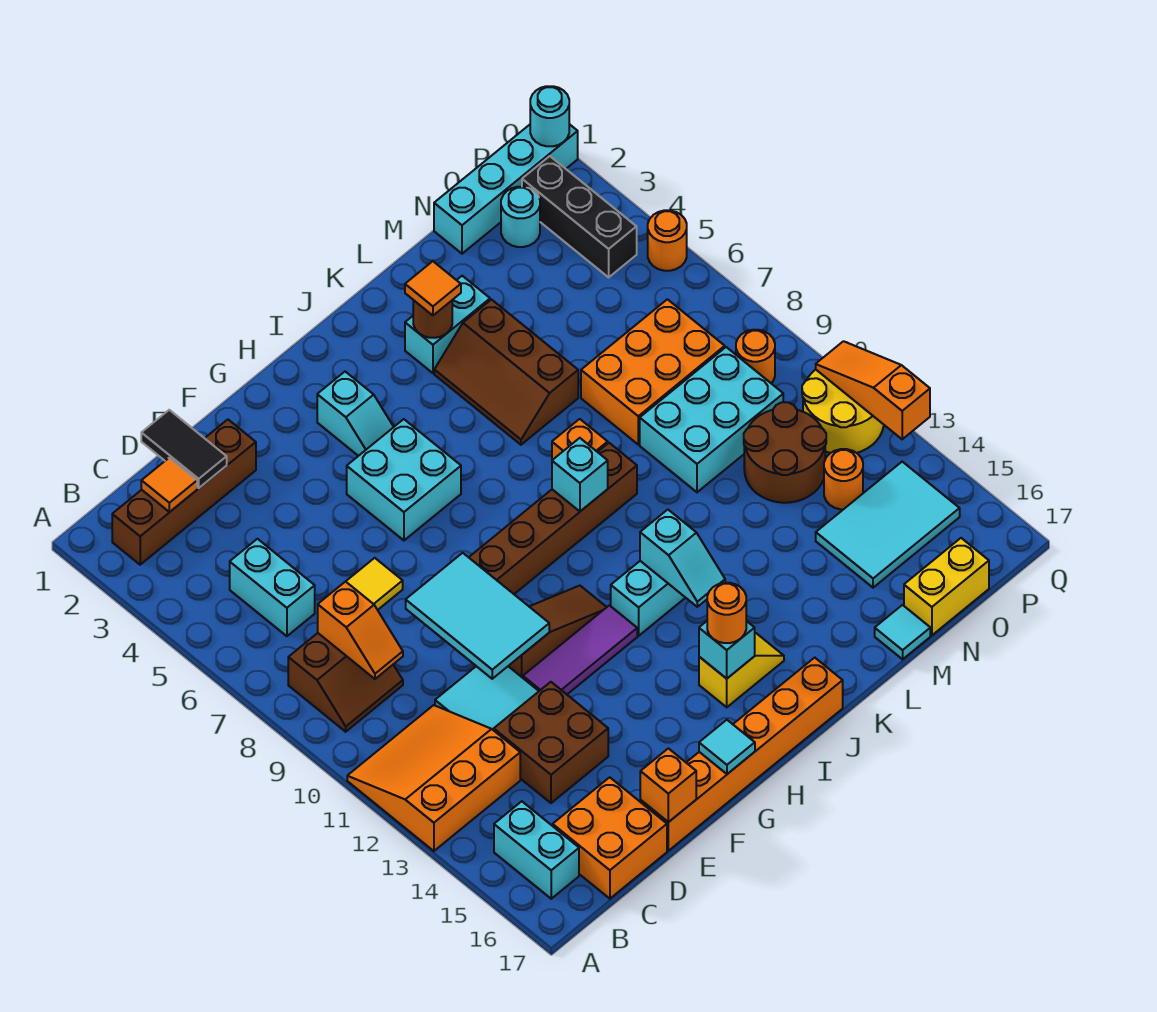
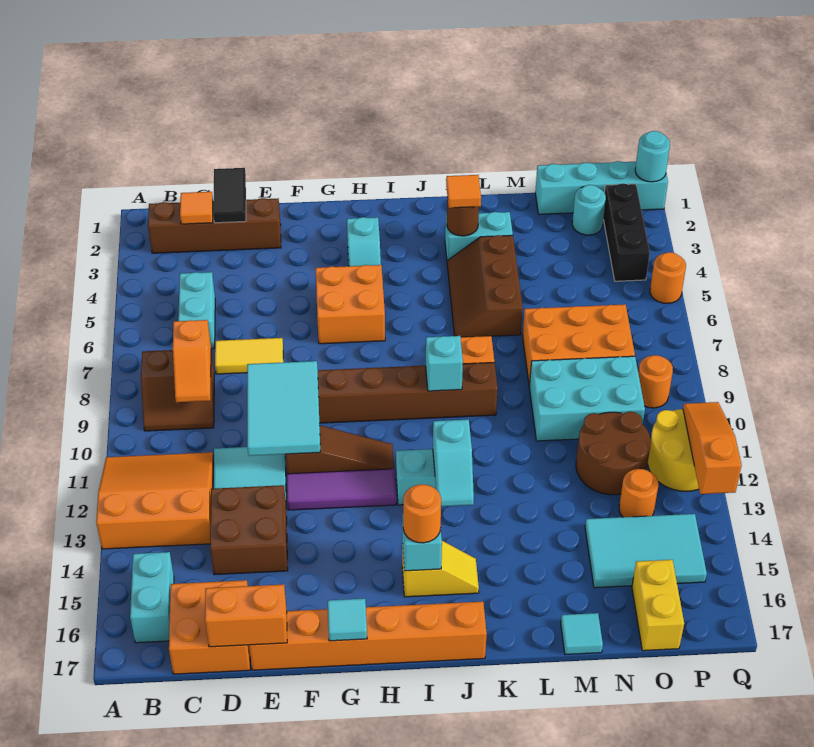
orange 1x1 brick [640,748,696,822] -> orange 1x2 brick [205,584,287,647]
cyan 2x2 brick [347,419,461,540] -> orange 2x2 brick [316,265,385,344]
yellow 1x2 brick [904,538,989,635] -> yellow 1x2 brick turned to [632,560,684,651]

